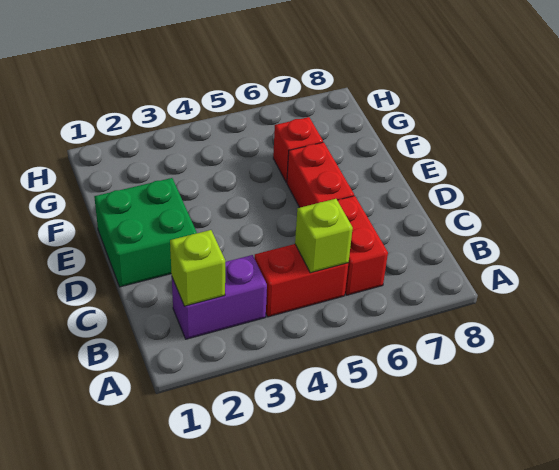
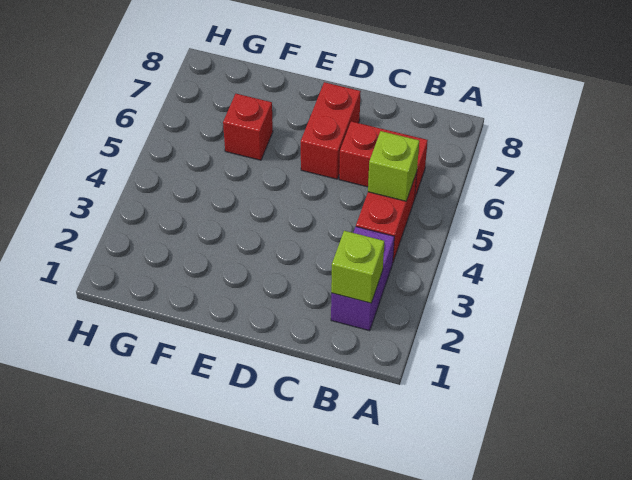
green 2x2 brick [94,178,197,287] -> none
red 1x2 brick [287,142,354,208] -> red 1x2 brick turned to [301,82,361,179]

